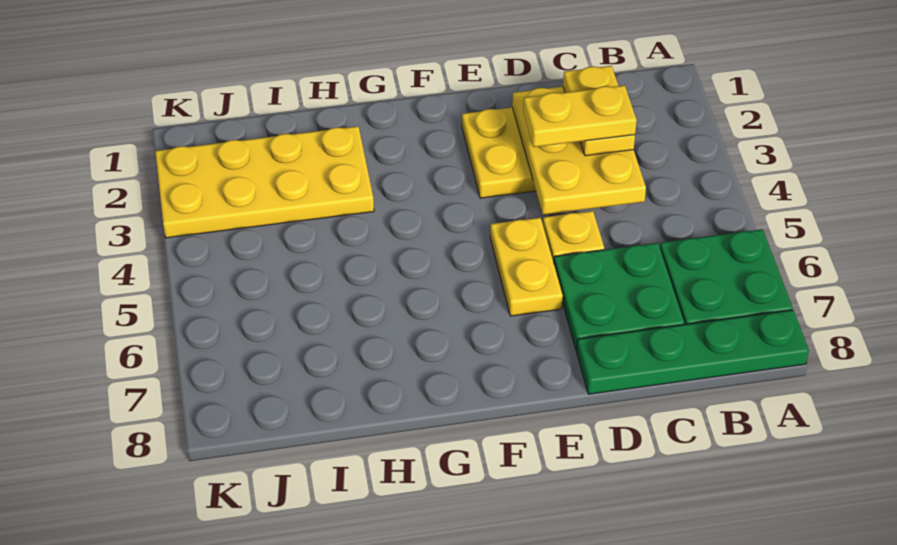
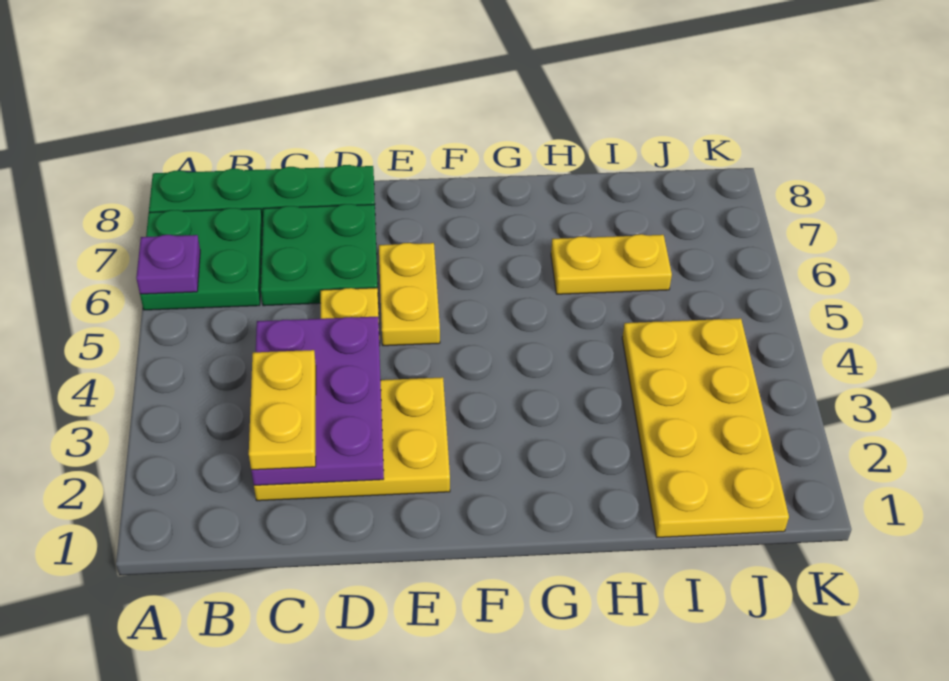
none -> purple 1x1 plate [136,235,200,294]
yellow 2x3 plate [512,87,646,215] -> purple 2x3 plate [251,317,384,485]
yellow 1x2 plate [523,85,637,147] -> yellow 1x2 plate moved to [551,234,672,294]
yellow 2x4 plate [155,126,374,238] -> yellow 2x4 plate turned to [622,318,789,537]

